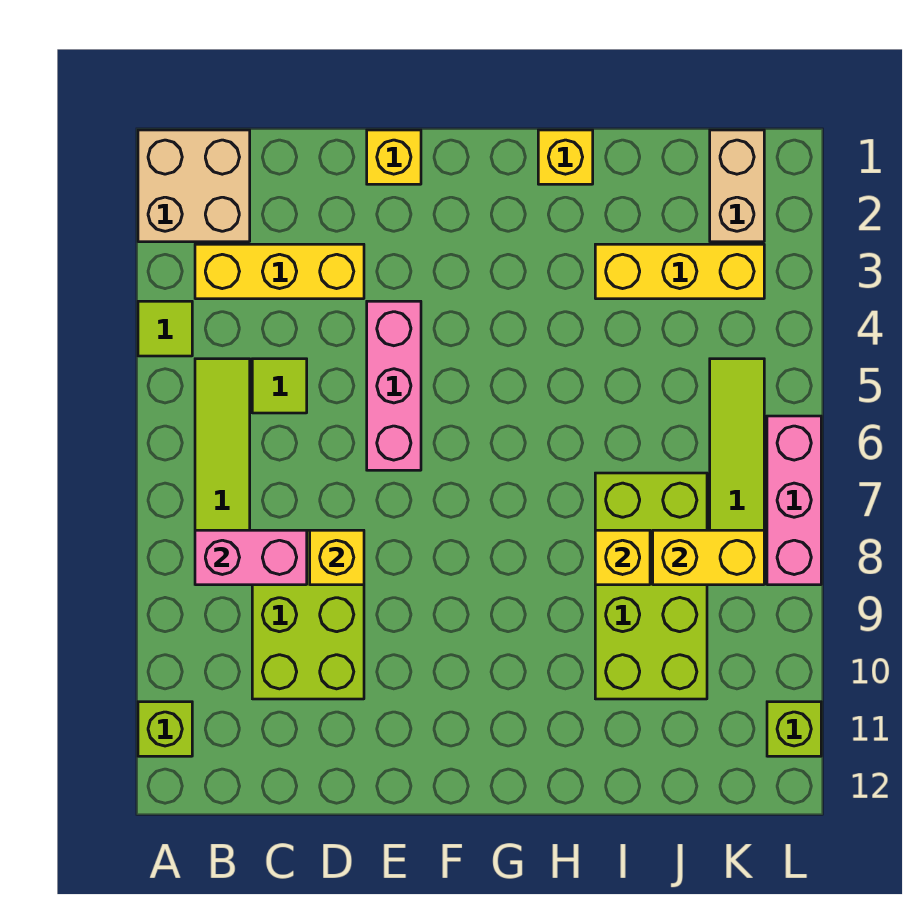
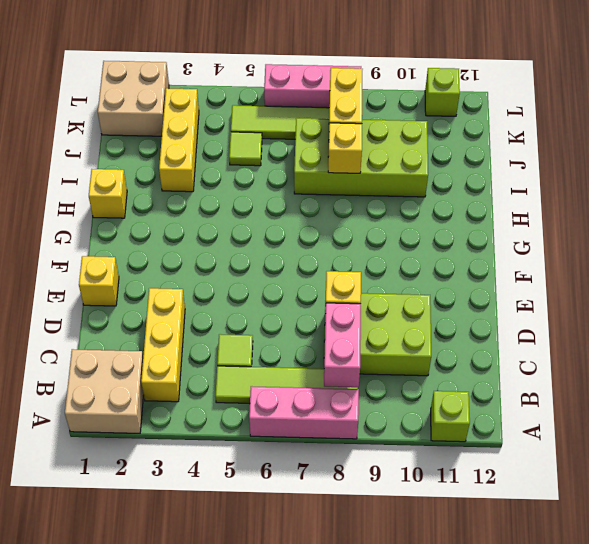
lime 1x1 tile [138,301,192,356] -> lime 1x1 tile moved to [229,132,262,166]
pink 1x3 brick [367,301,421,470] -> pink 1x3 brick moved to [249,386,359,439]
tan 1x2 brick [710,130,764,242] -> tan 2x2 brick [98,61,169,136]

